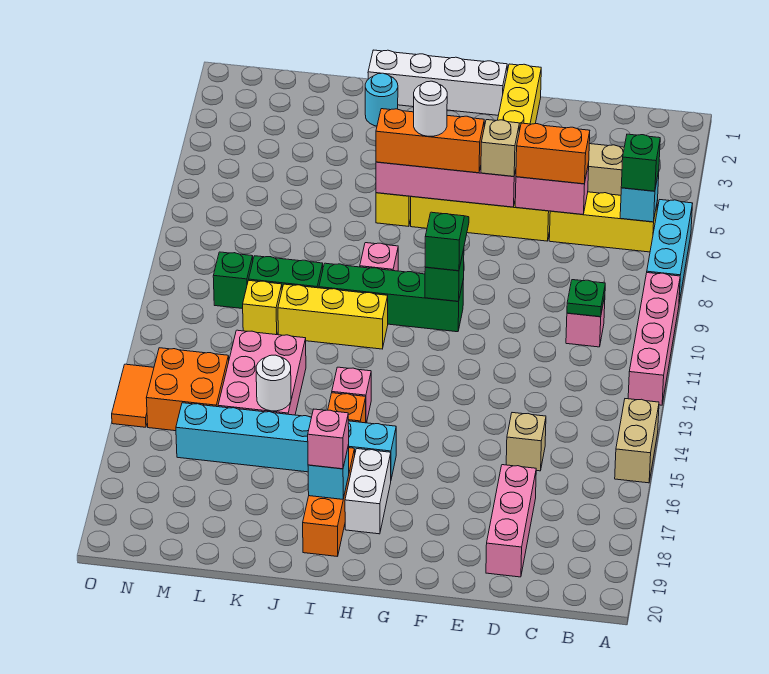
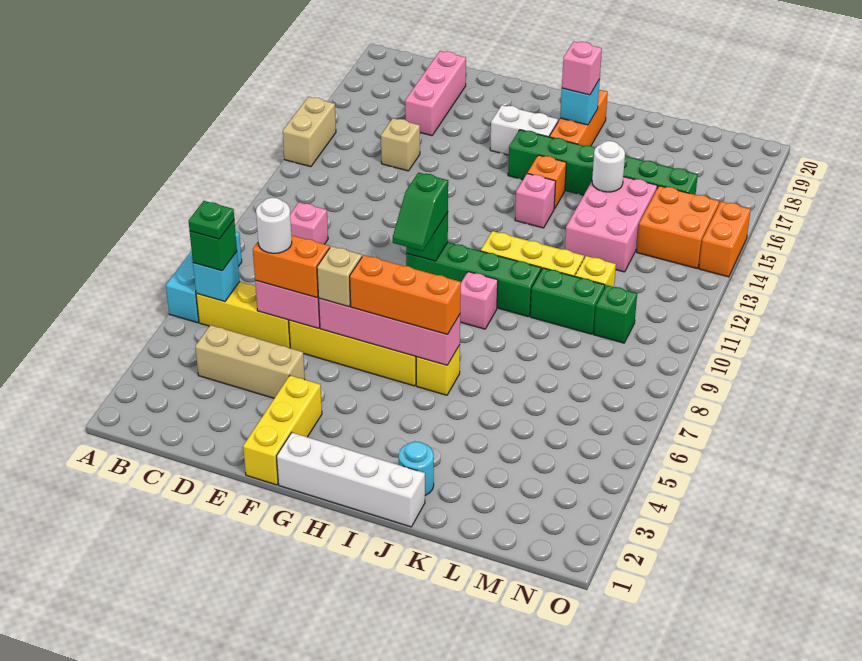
pink 1x4 brick [628,273,680,405] -> none
green 1x1 plate [567,280,605,317] -> green 1x1 plate moved to [189,201,234,239]
white 1x1 round brick [414,81,447,136] -> white 1x1 round brick moved to [256,198,292,253]
cyan 1x6 brick [176,403,396,479] -> green 1x6 brick [508,130,698,195]
white 1x2 brick [345,449,391,534] -> white 1x2 brick turned to [490,105,558,155]
orange 1x2 tile [112,364,154,427] -> orange 1x2 brick [699,201,751,277]

